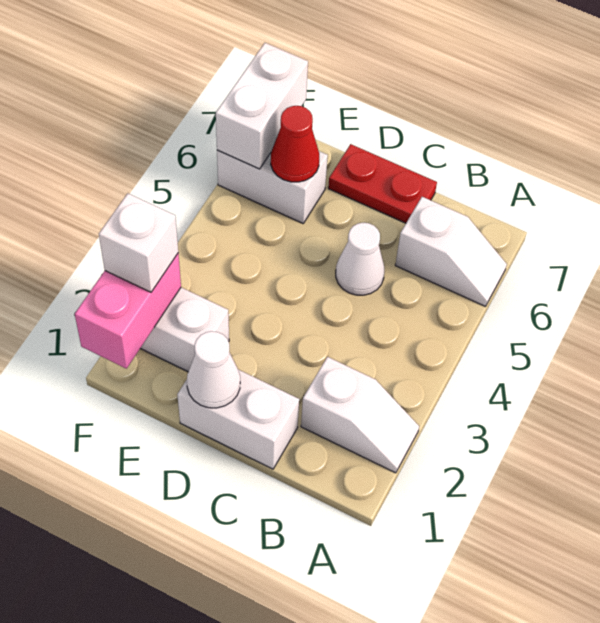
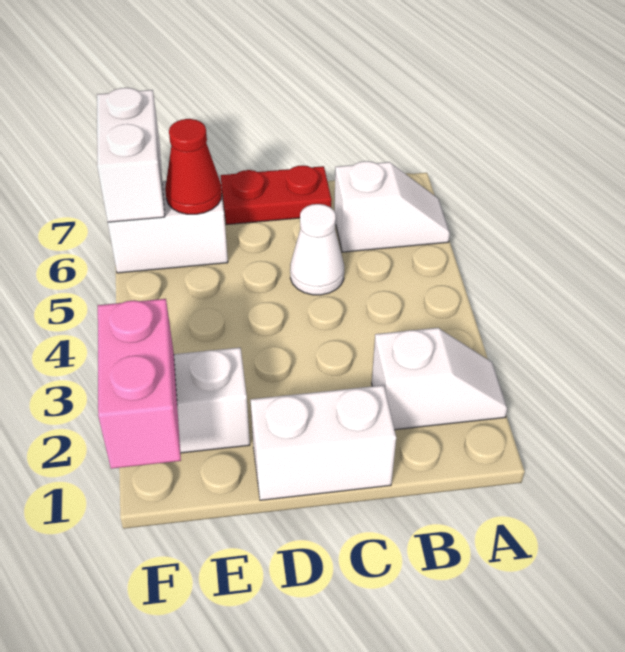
white 1x1 cone [187,331,240,408] -> none
white 1x1 brick [99,194,178,292] -> none

